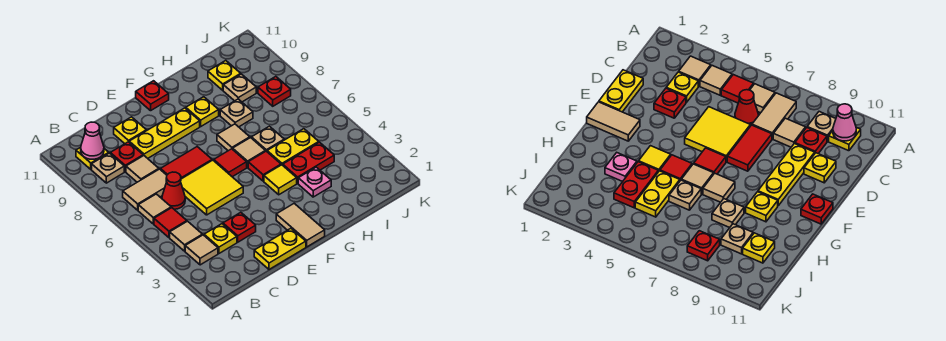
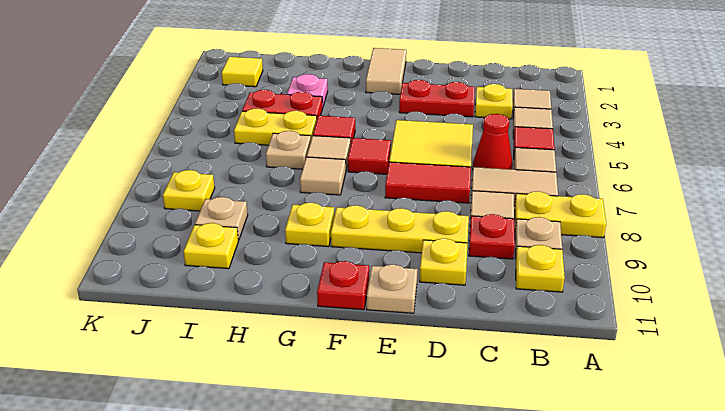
pink 1x1 cone [81,122,104,159] -> none
yellow 1x2 plate [254,228,306,269] -> yellow 1x2 plate moved to [515,191,606,238]
red 1x1 plate [223,212,256,242] -> red 1x2 plate [399,80,475,117]
yellow 1x1 tile [264,165,297,195] -> yellow 1x1 tile moved to [221,57,263,87]
tan 1x1 plate [220,99,253,127] -> tan 1x1 plate moved to [367,264,418,313]
red 1x1 plate [258,77,291,106] -> yellow 1x1 plate [163,170,215,211]

